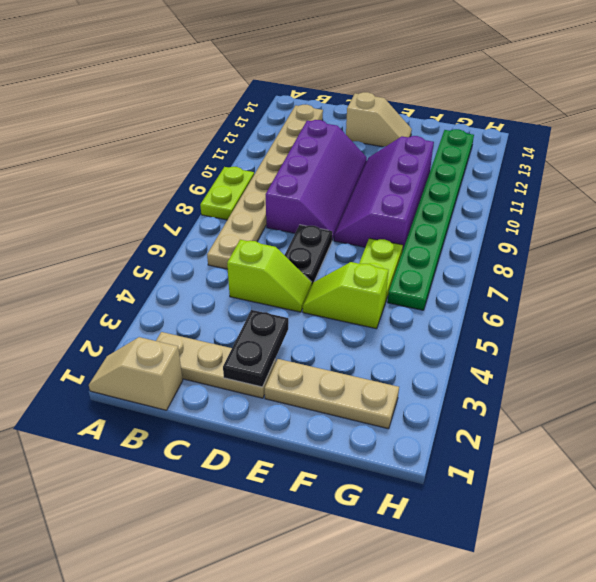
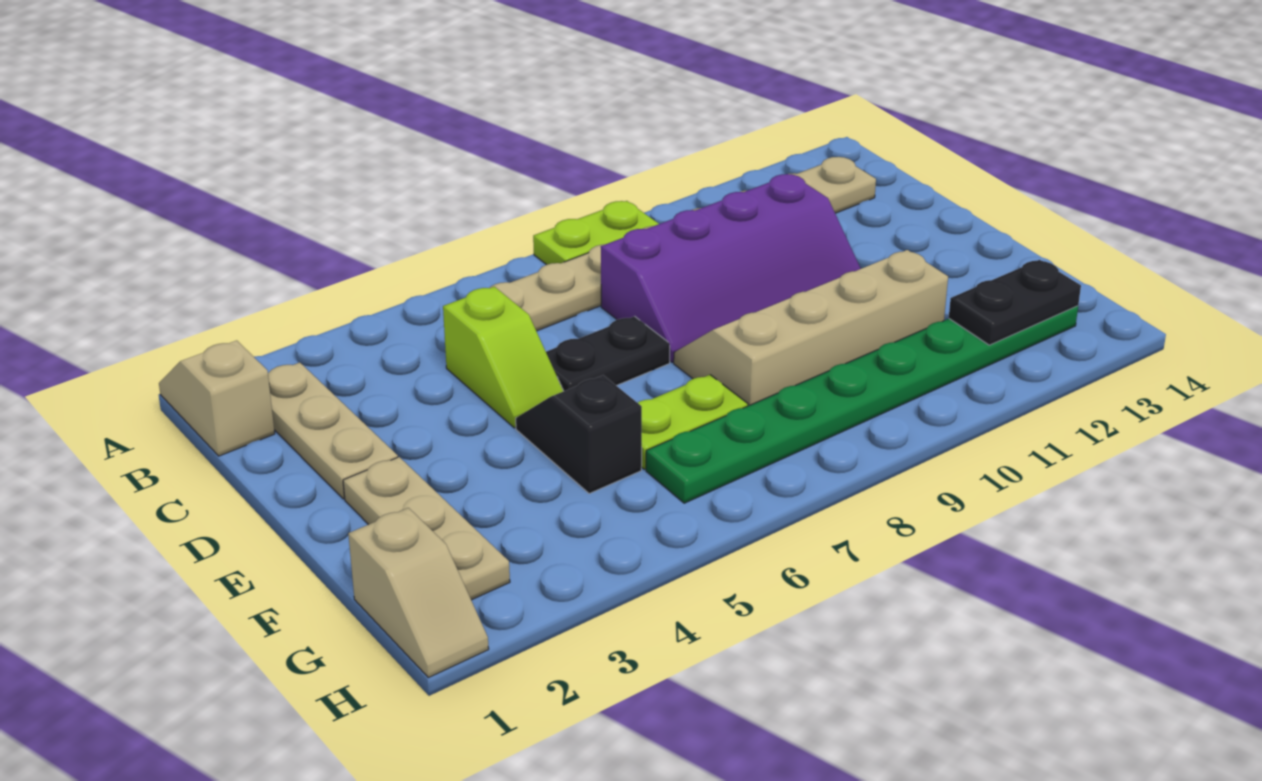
black 1x2 plate [223,310,288,387] -> black 1x2 plate moved to [949,260,1081,345]
tan 1x2 slope [346,92,412,147] -> tan 1x2 slope moved to [348,508,489,678]
lime 1x2 slope [303,262,388,329] -> black 1x2 slope [516,375,642,494]
purple 2x4 slope [334,136,434,251] -> tan 2x4 slope [674,250,948,406]

